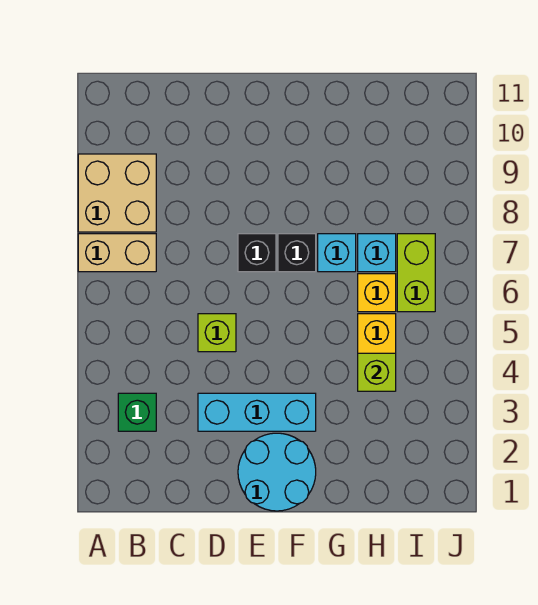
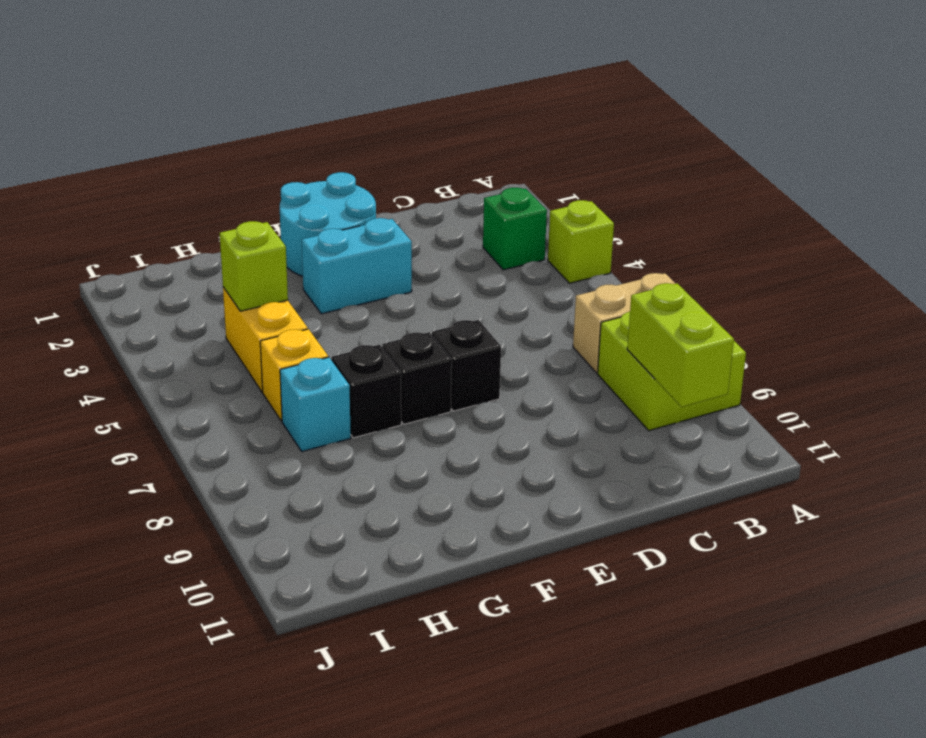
tan 2x2 brick [78,154,156,232] -> lime 2x2 brick [598,312,746,431]
cyan 1x3 brick [198,393,316,431] -> cyan 1x2 brick [302,218,412,314]
lime 1x1 brick [198,314,236,352] -> lime 1x1 brick moved to [548,200,614,283]
cyan 1x1 brick [318,234,356,272] -> black 1x1 brick [332,345,401,438]
lime 1x2 brick [397,234,435,312] -> lime 1x2 brick moved to [627,283,734,407]

